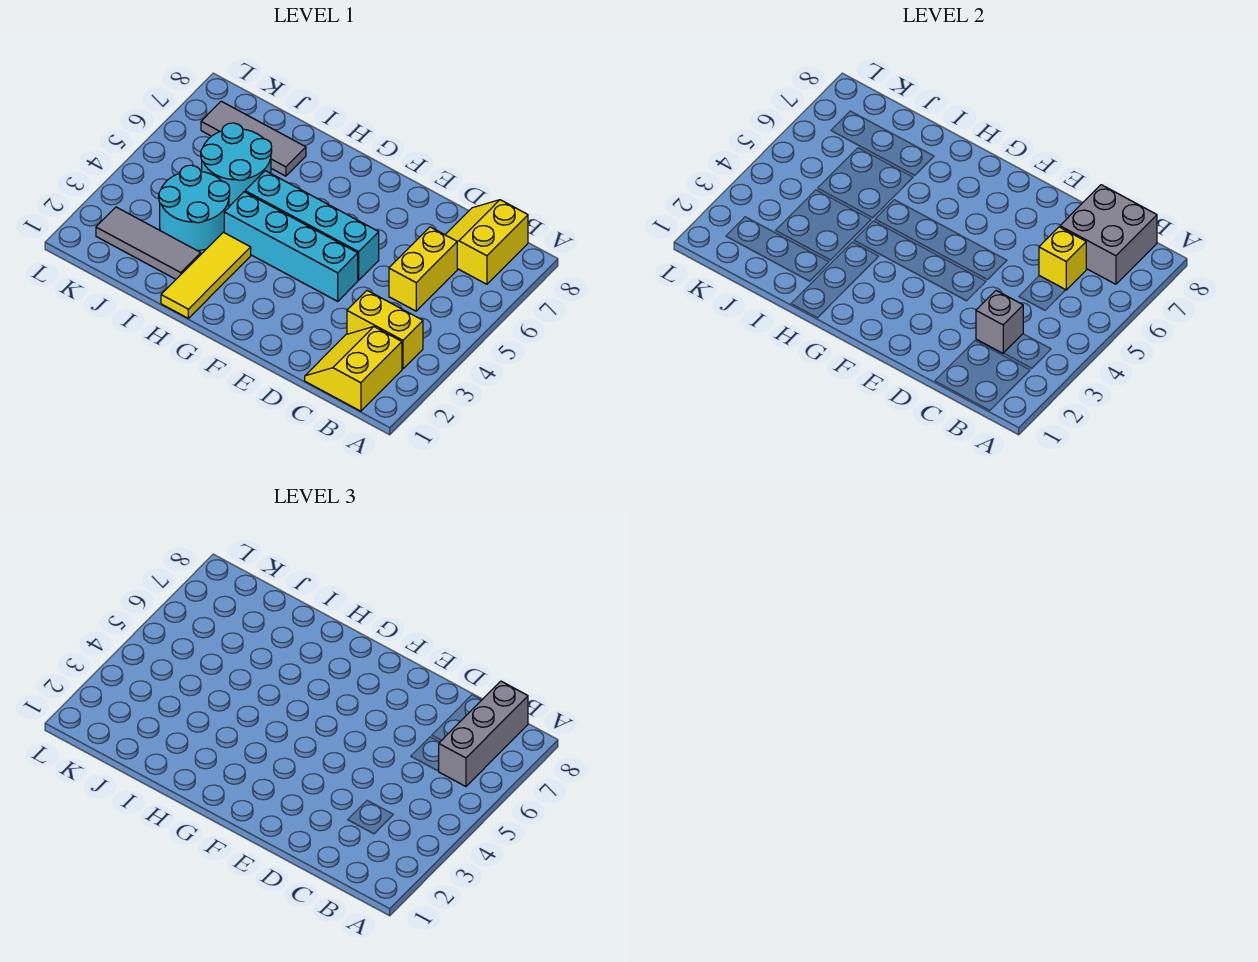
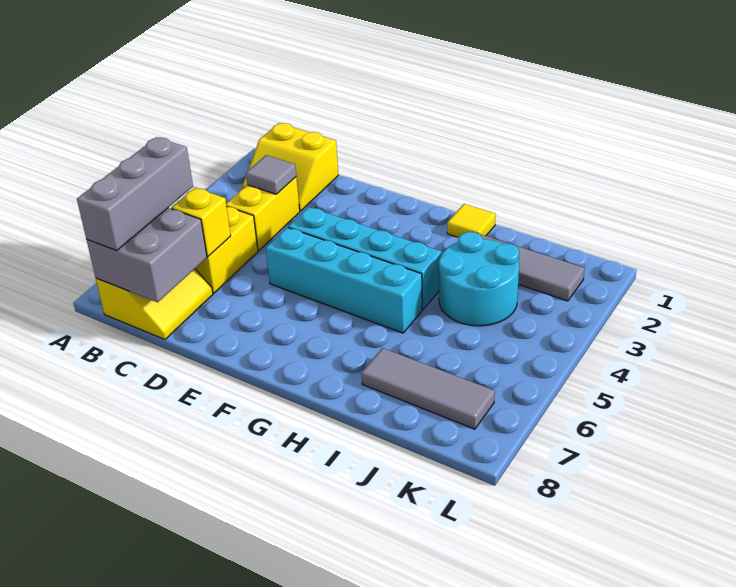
yellow 2x2 slope [305,327,402,411] -> yellow 2x2 slope turned to [243,123,338,211]
yellow 1x2 brick [347,291,423,369] -> yellow 1x2 brick turned to [226,177,300,251]
grey 1x1 brick [976,291,1023,353] -> grey 1x1 tile [246,155,296,194]
yellow 1x3 tile [161,232,251,318] -> yellow 1x1 tile [447,204,496,238]
cyan 2x2 round brick [201,123,272,207] -> none

